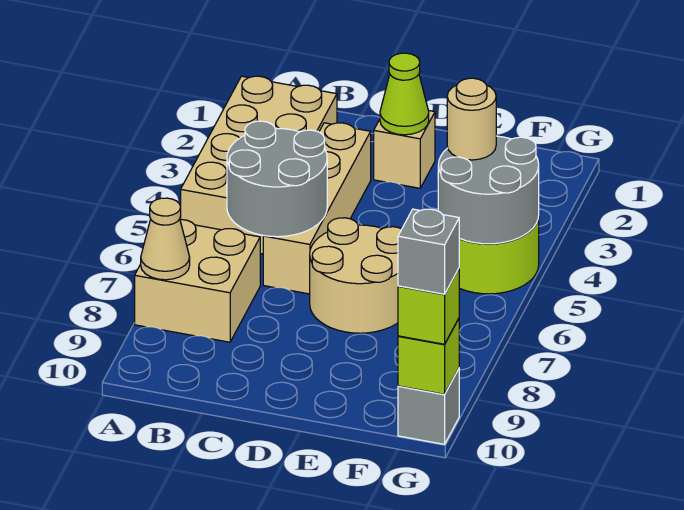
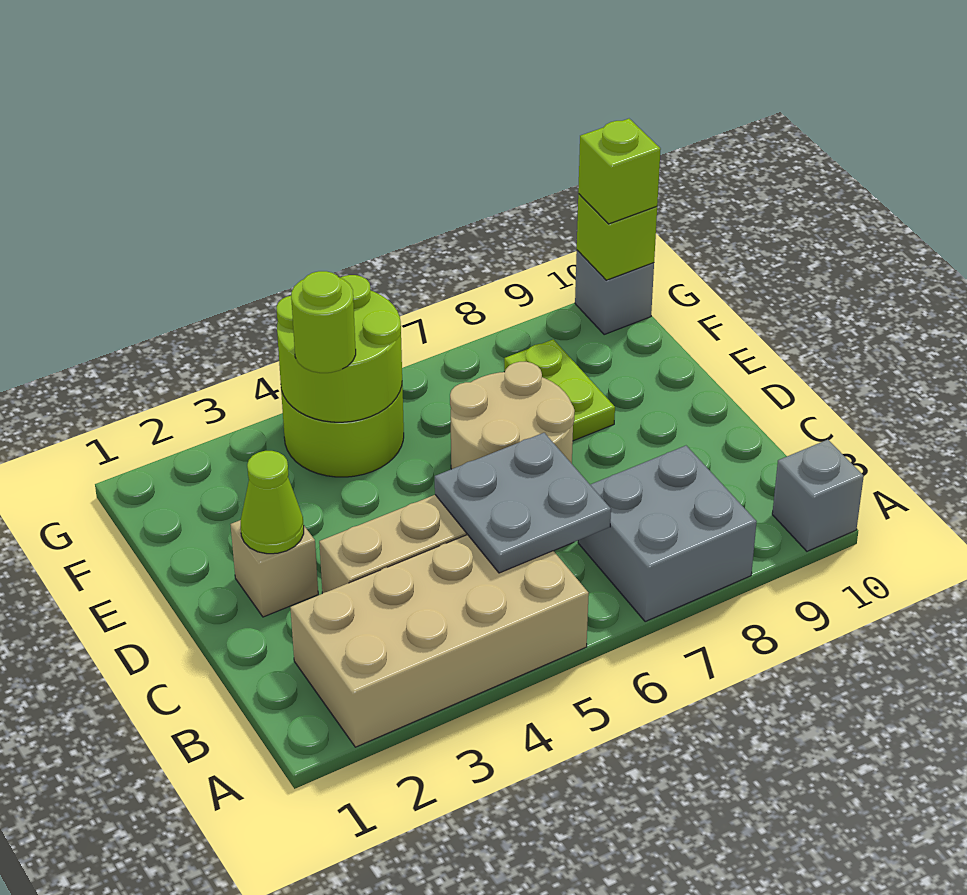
tan 2x2 brick [135,220,260,342] -> grey 2x2 brick [578,446,757,622]
tan 1x1 cone [141,198,190,280] -> none
grey 2x2 round brick [227,121,327,237] -> grey 2x2 plate [435,433,611,573]
none -> lime 1x2 plate [504,339,615,441]
grey 2x2 round brick [438,136,539,244] -> lime 2x2 round brick [276,275,402,422]
tan 1x1 round brick [447,78,496,160] -> lime 1x1 round brick [291,271,356,373]
grey 1x1 brick [398,209,459,294] -> grey 1x1 brick moved to [772,440,864,551]

